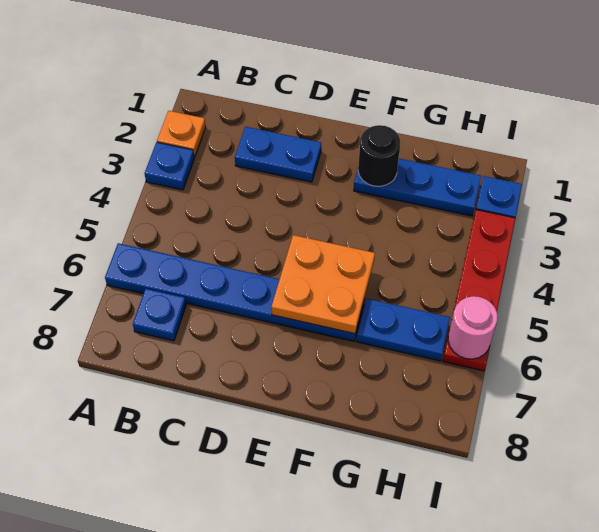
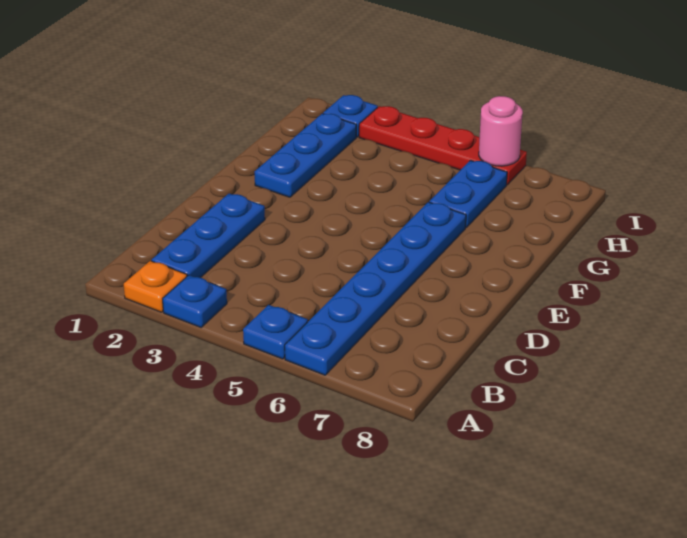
blue 1x1 plate [133,289,186,341] -> blue 1x1 plate moved to [243,305,308,359]
blue 1x2 plate [235,127,321,182] -> blue 1x3 plate [152,194,265,278]
orange 2x2 plate [271,235,375,334] -> none
black 1x1 round brick [358,125,400,186] -> none

